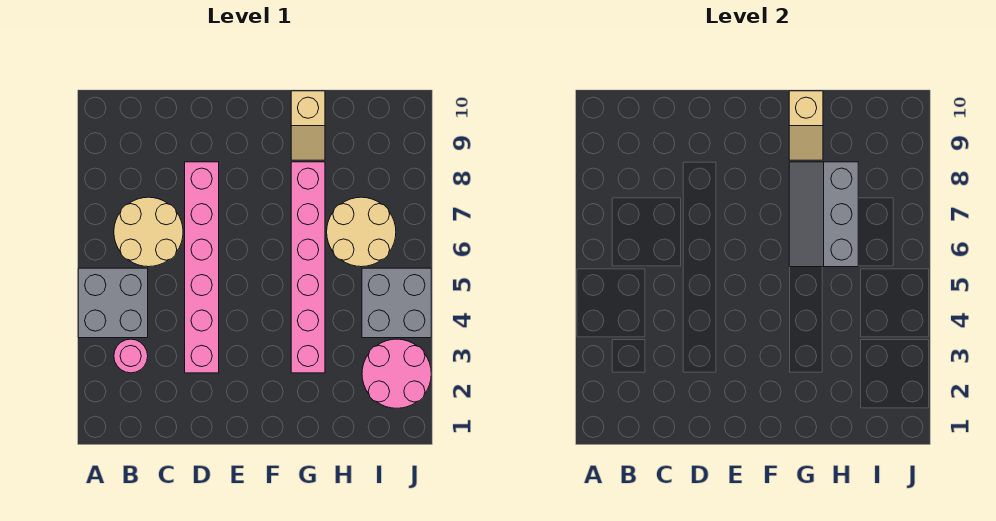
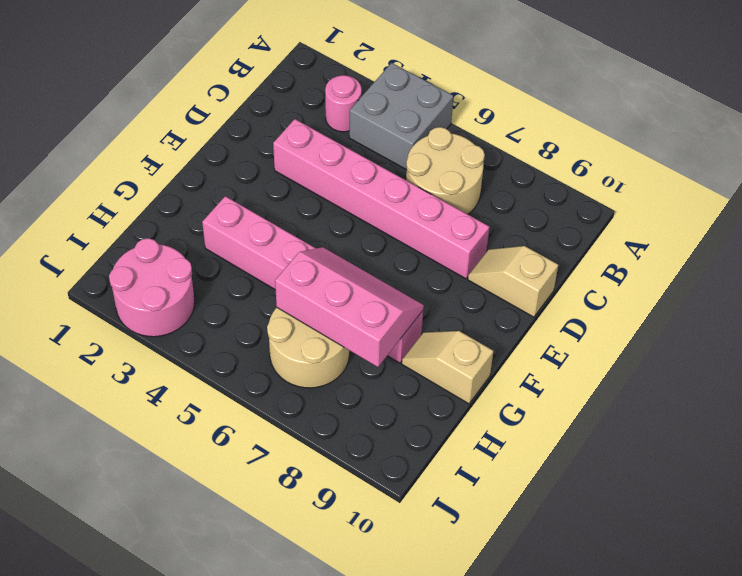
grey 2x3 slope [789,162,858,267] -> pink 2x3 slope [275,247,424,367]
tan 1x2 slope [789,91,823,160] -> tan 1x2 slope moved to [468,246,558,317]
grey 2x2 brick [362,268,431,338] -> none

